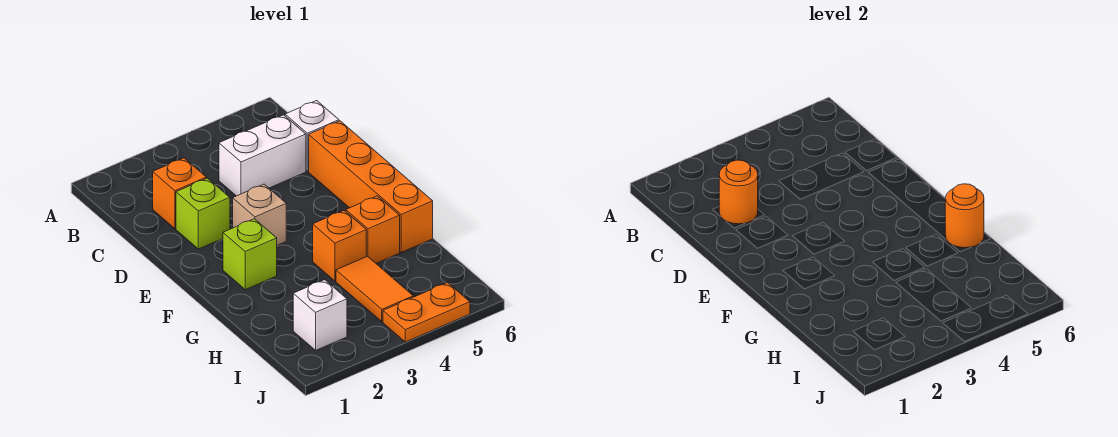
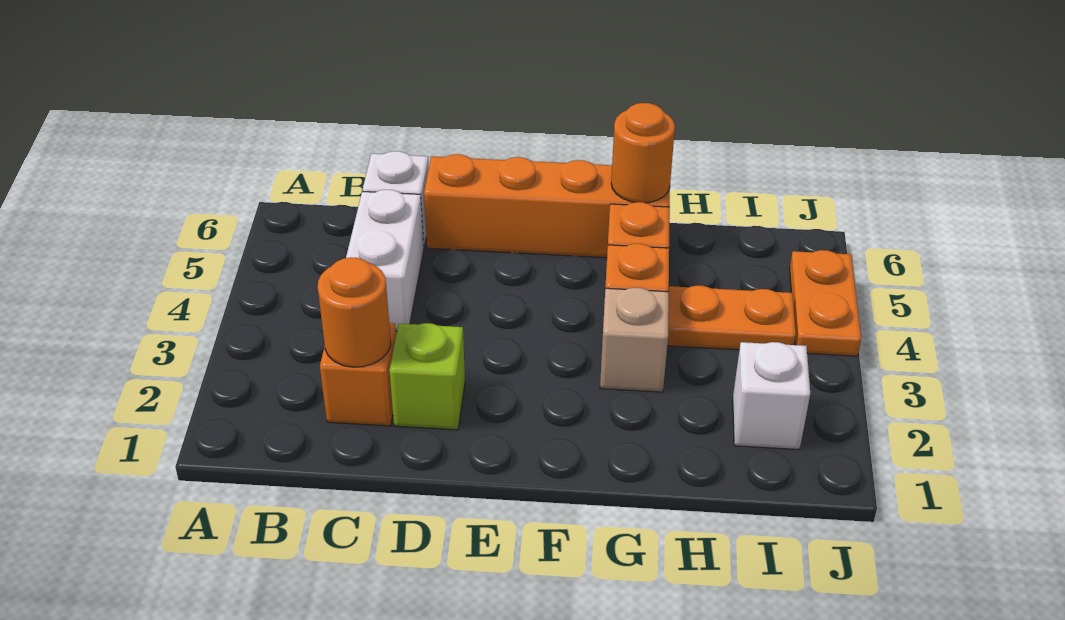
tan 1x1 brick [233,184,286,245] -> tan 1x1 brick moved to [600,288,669,392]
lime 1x1 brick [223,219,277,290] -> none
orange 1x2 tile [336,256,413,322] -> orange 1x2 plate [667,286,796,350]

